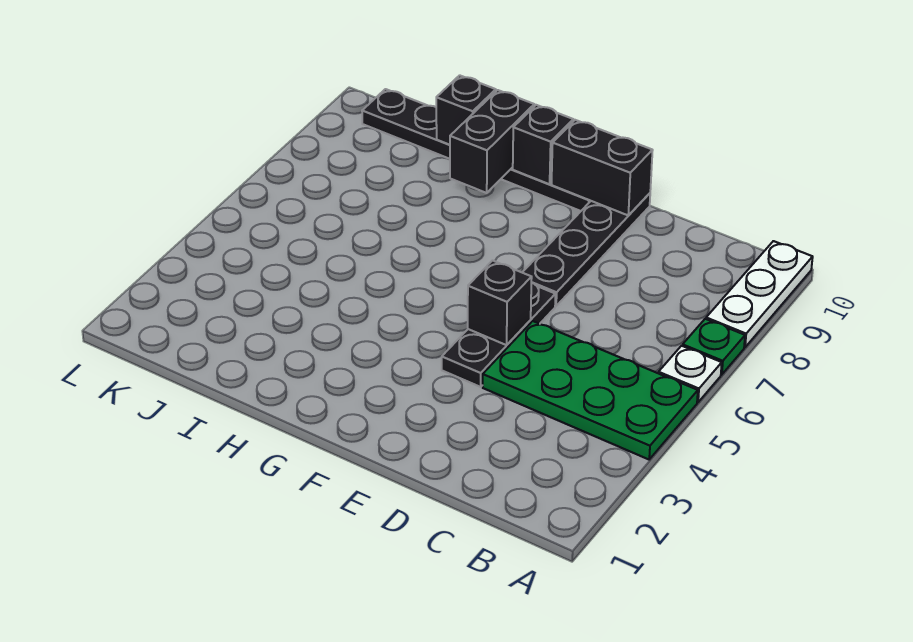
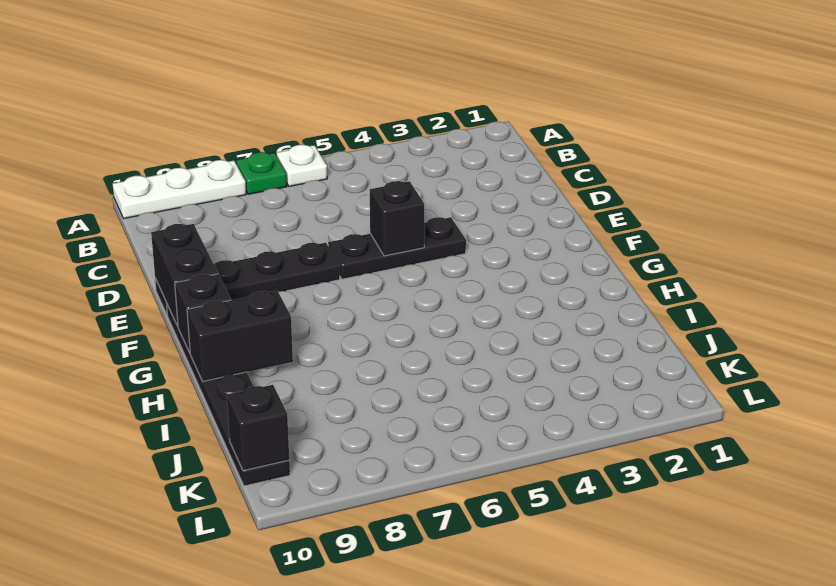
green 2x4 plate [483,321,698,459] -> none
black 1x1 brick [436,75,496,145] -> black 1x1 brick moved to [227,385,289,471]

